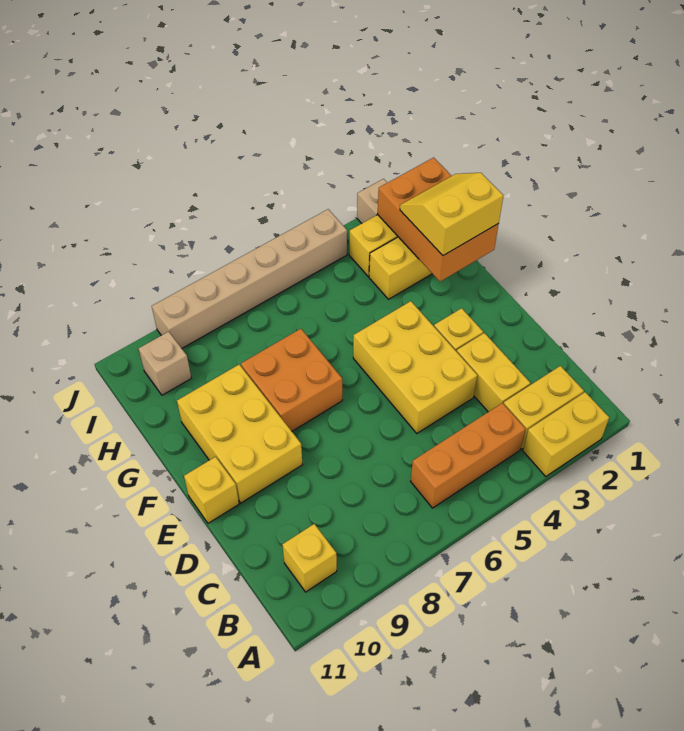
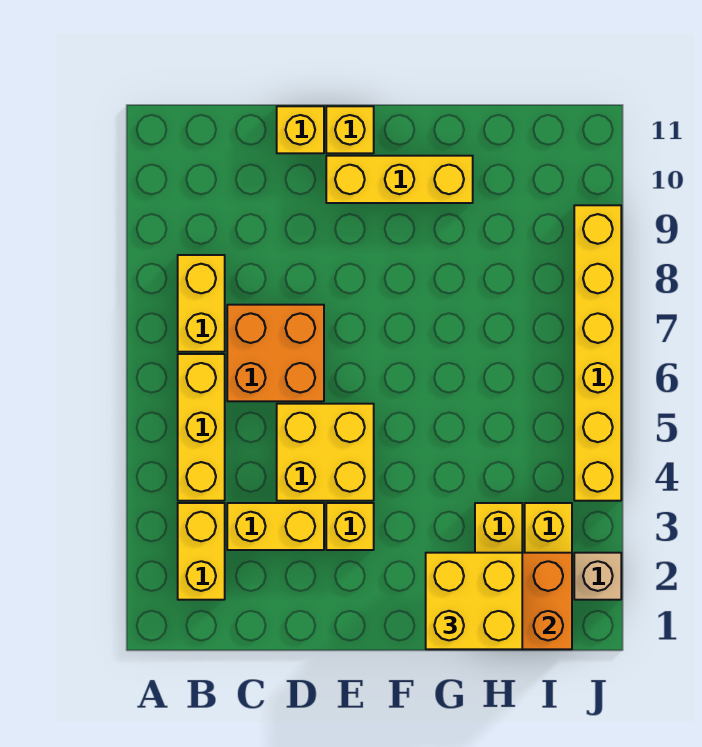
yellow 1x2 brick [523,392,609,477] -> yellow 1x2 brick moved to [178,255,225,352]
orange 1x3 brick [411,403,526,508] -> yellow 1x3 brick [178,354,225,501]
yellow 1x1 brick [282,524,337,592] -> yellow 1x1 brick moved to [277,106,324,153]
yellow 2x3 brick [353,301,477,433] -> yellow 2x2 brick [277,404,374,501]
yellow 2x3 brick [177,365,302,503] -> yellow 1x3 brick [326,156,473,203]
orange 2x2 brick [241,329,342,431] -> orange 2x2 brick moved to [227,305,324,401]
yellow 2x2 slope [400,173,503,256] -> yellow 2x2 brick [426,553,522,649]
tan 1x1 brick [138,332,191,395] -> none
tan 1x6 brick [152,209,347,348] -> yellow 1x6 brick [574,205,621,501]

